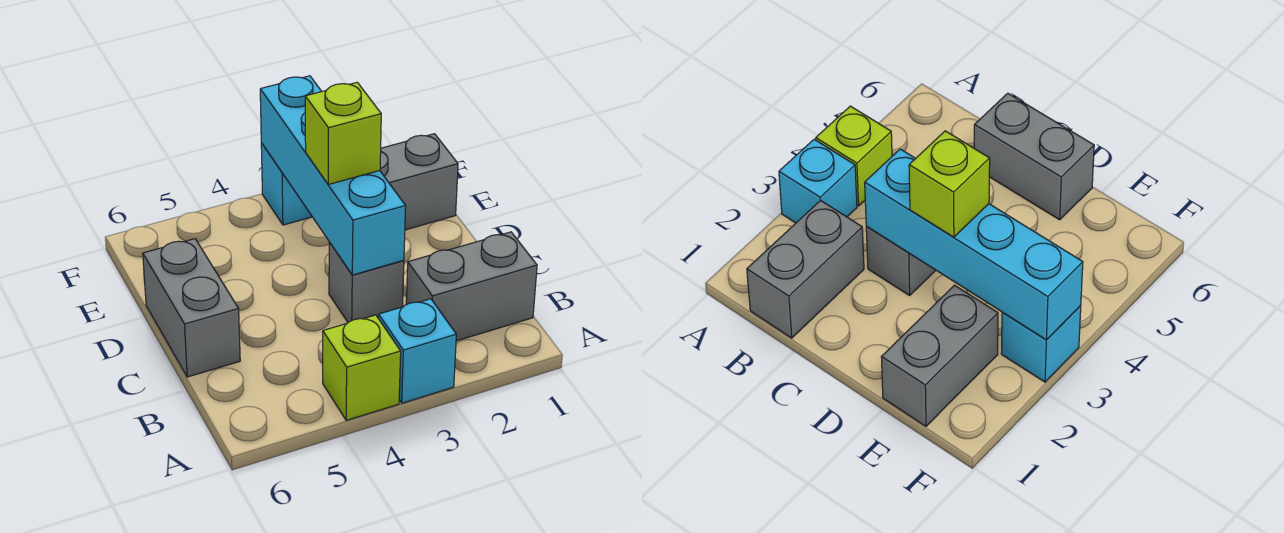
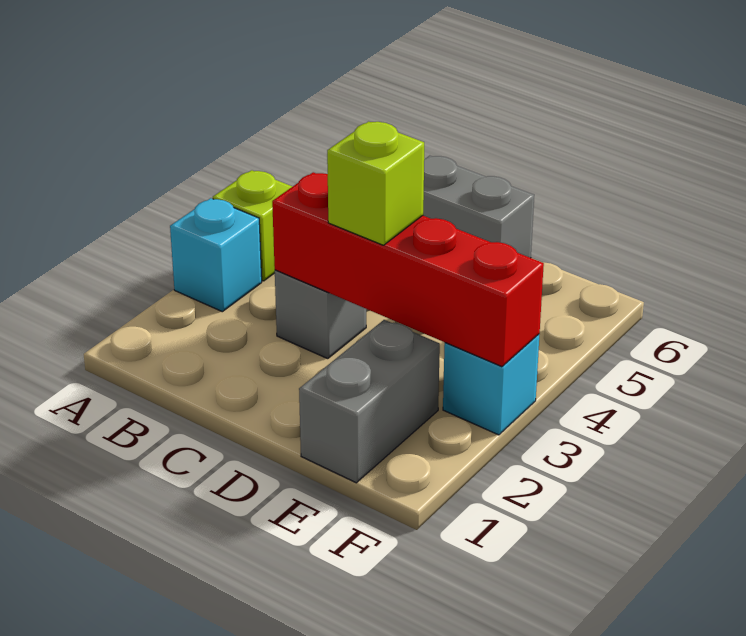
grey 1x2 brick [406,232,537,341] -> none
cyan 1x4 brick [260,76,406,275] -> red 1x4 brick [272,172,544,367]

